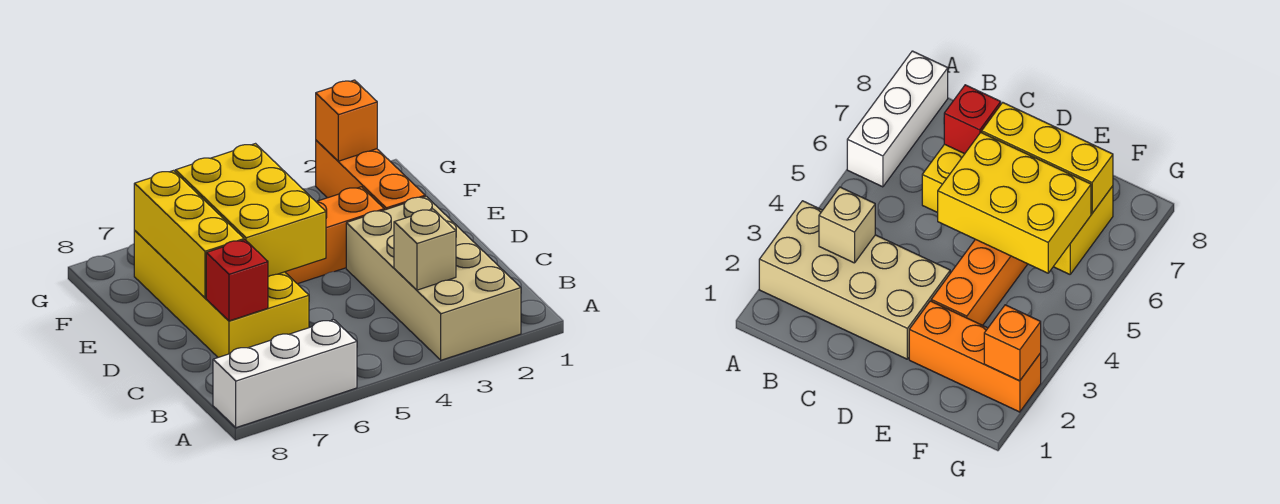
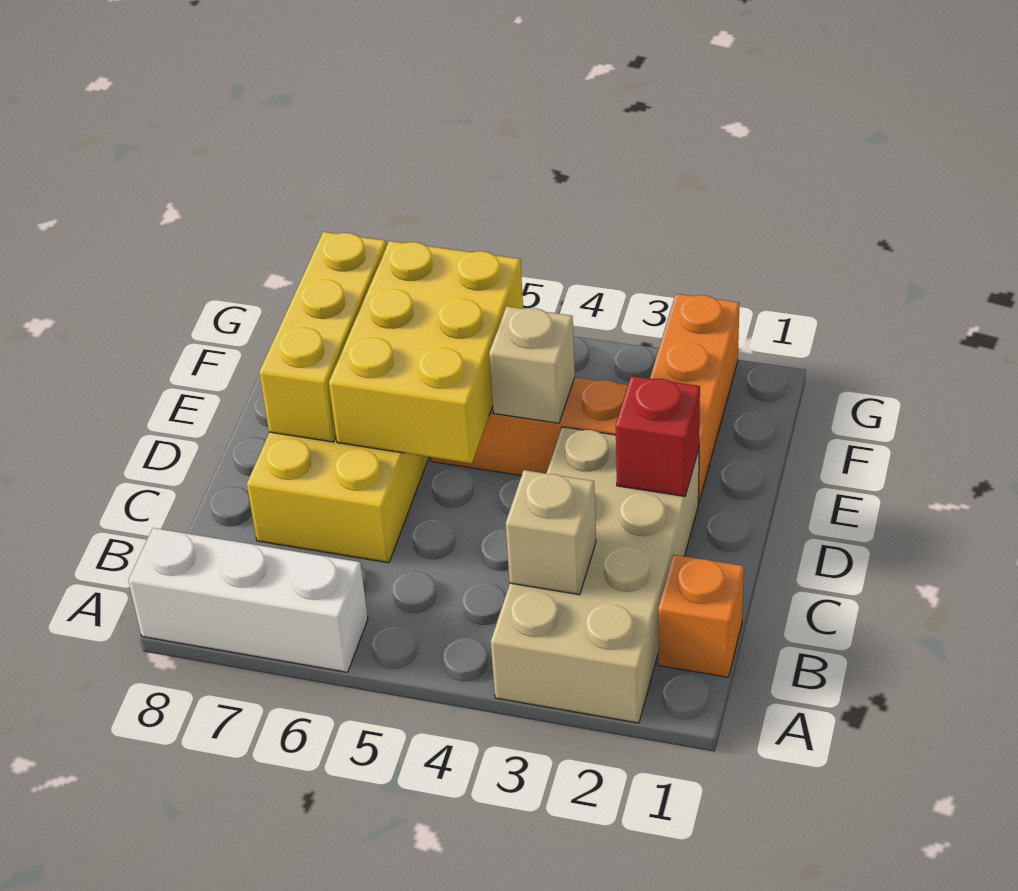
red 1x1 brick [206,240,268,321] -> red 1x1 brick moved to [616,376,700,496]
none -> tan 1x1 brick [489,306,575,423]
orange 1x1 brick [316,80,377,161] -> orange 1x1 brick moved to [658,555,744,677]

